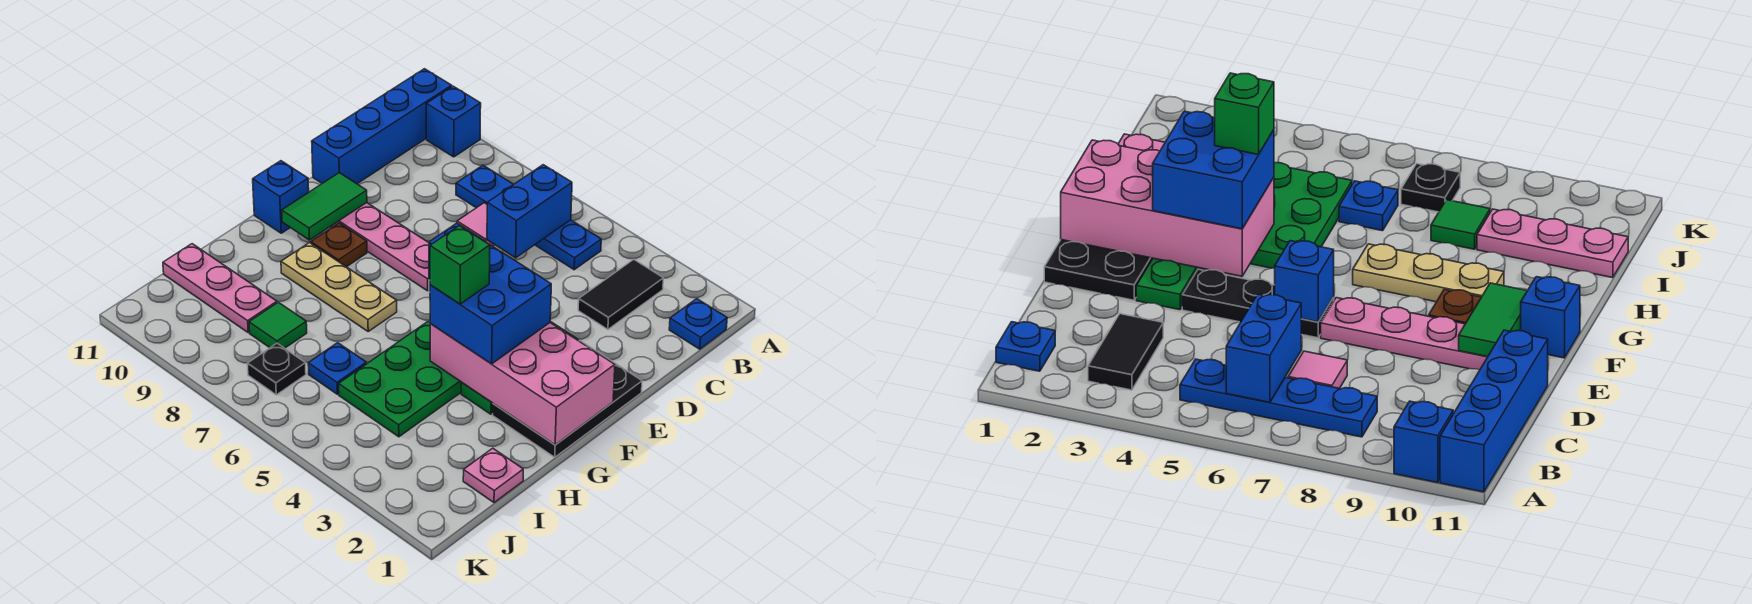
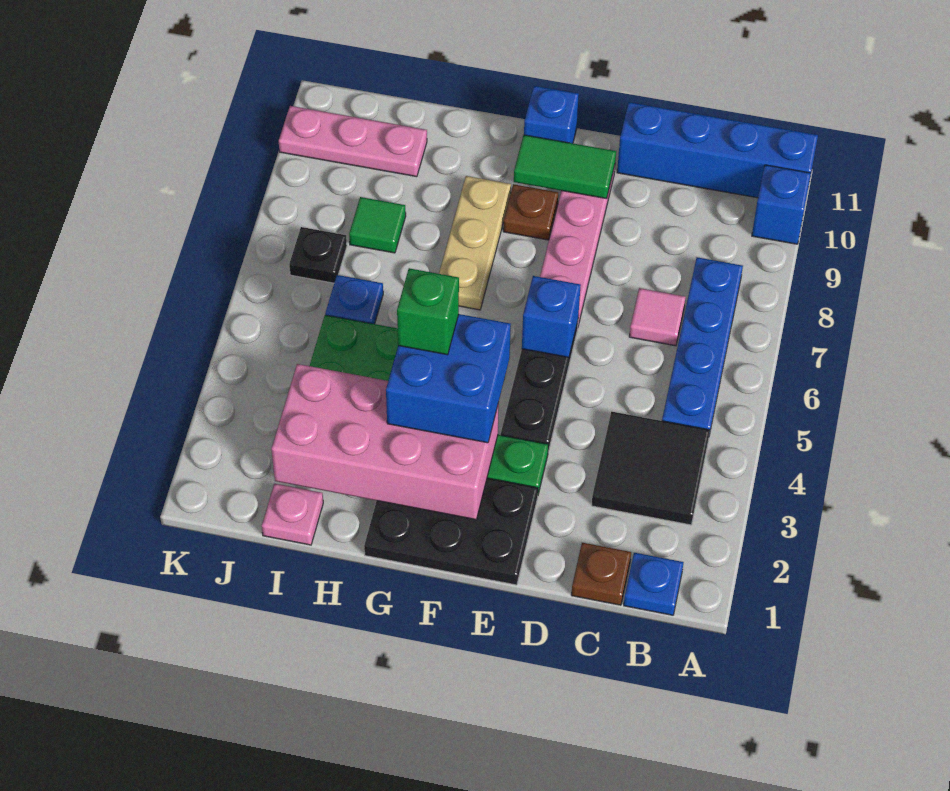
black 1x2 tile [578,259,663,329] -> black 2x2 tile [592,412,710,525]
blue 1x2 brick [487,165,572,258] -> none
none -> brown 1x1 plate [571,543,631,605]
pink 2x4 brick [430,323,615,445] -> pink 2x4 brick turned to [271,364,499,520]
pink 1x3 plate [163,244,277,332] -> pink 1x3 plate turned to [279,106,427,177]

